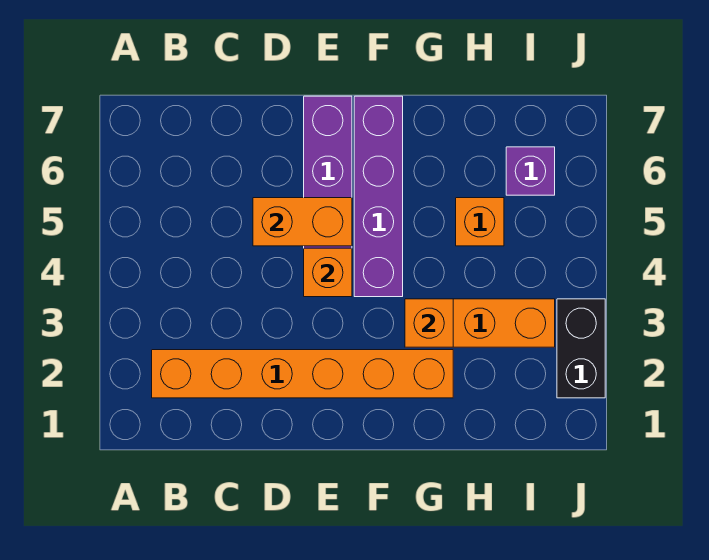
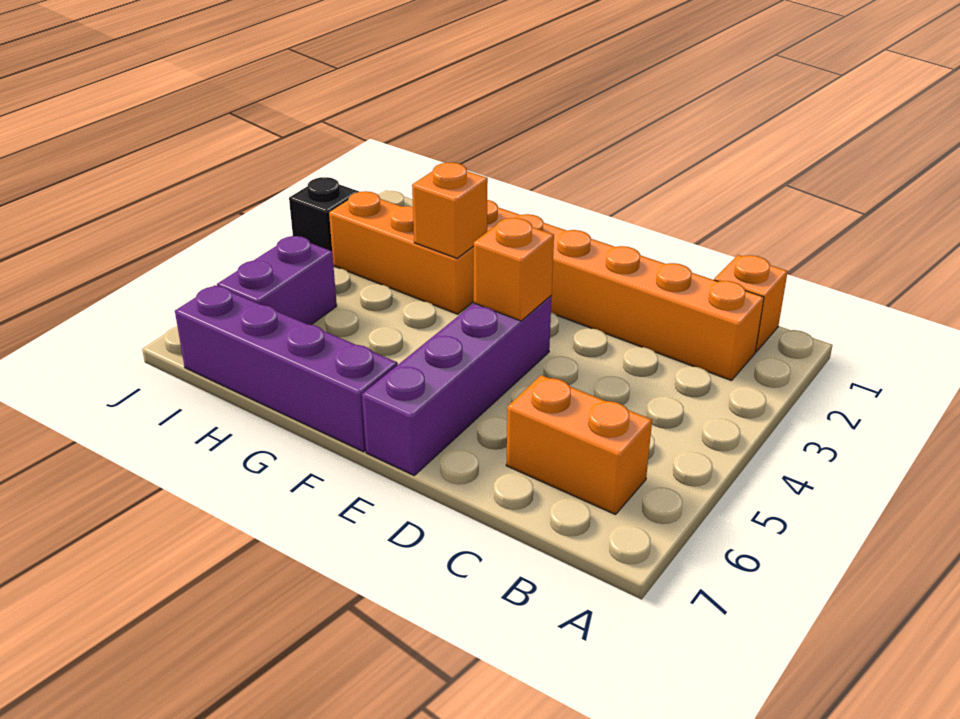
orange 1x2 brick [253,198,352,246] -> orange 1x2 brick moved to [506,375,652,515]
purple 1x4 brick [354,96,403,297] -> purple 1x4 brick turned to [175,285,398,452]
orange 1x1 brick [456,198,504,246] -> orange 1x1 brick moved to [714,255,788,352]
purple 1x1 brick [506,147,555,195] -> purple 1x2 brick [217,236,337,325]
black 1x2 brick [557,299,605,398] -> black 1x1 brick [289,177,359,251]

